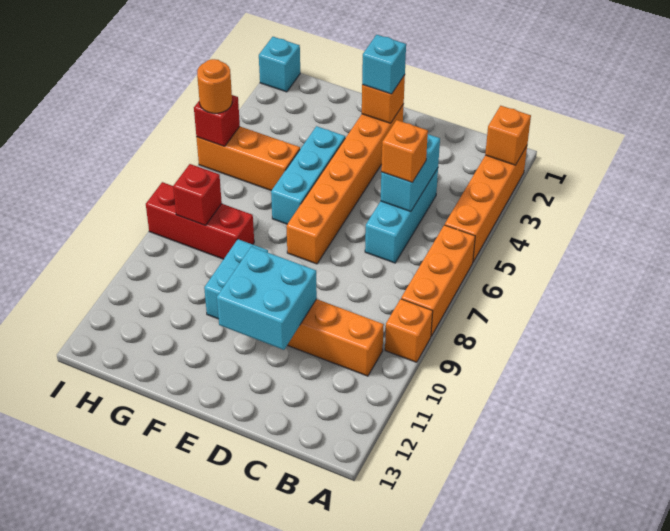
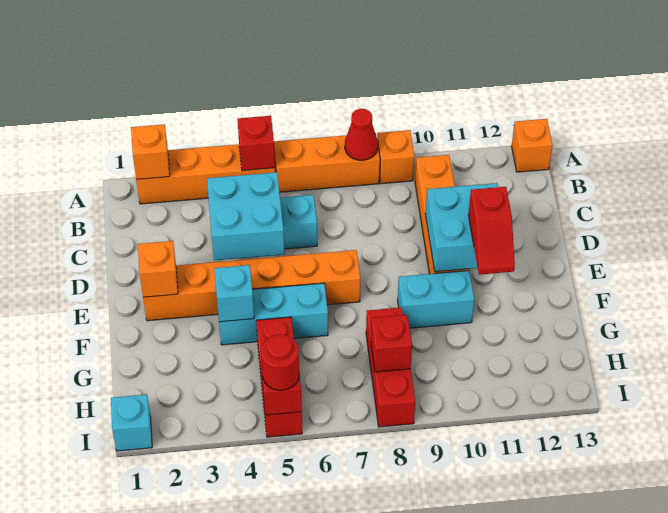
none -> red 1x1 brick [238,116,275,171]
none -> red 1x1 cone [345,109,378,160]
cyan 1x2 brick [380,134,440,212] -> cyan 2x2 brick [207,172,284,261]
orange 1x1 brick [381,120,428,182] -> orange 1x1 brick moved to [512,119,553,172]
cyan 1x1 brick [362,35,406,94] -> cyan 1x1 brick moved to [214,265,254,322]
none -> red 1x2 slope [468,187,515,275]
orange 1x3 brick [196,127,300,191] -> red 1x3 brick [256,317,302,437]
orange 1x1 round brick [197,59,232,113] -> red 1x1 round brick [261,335,299,390]

